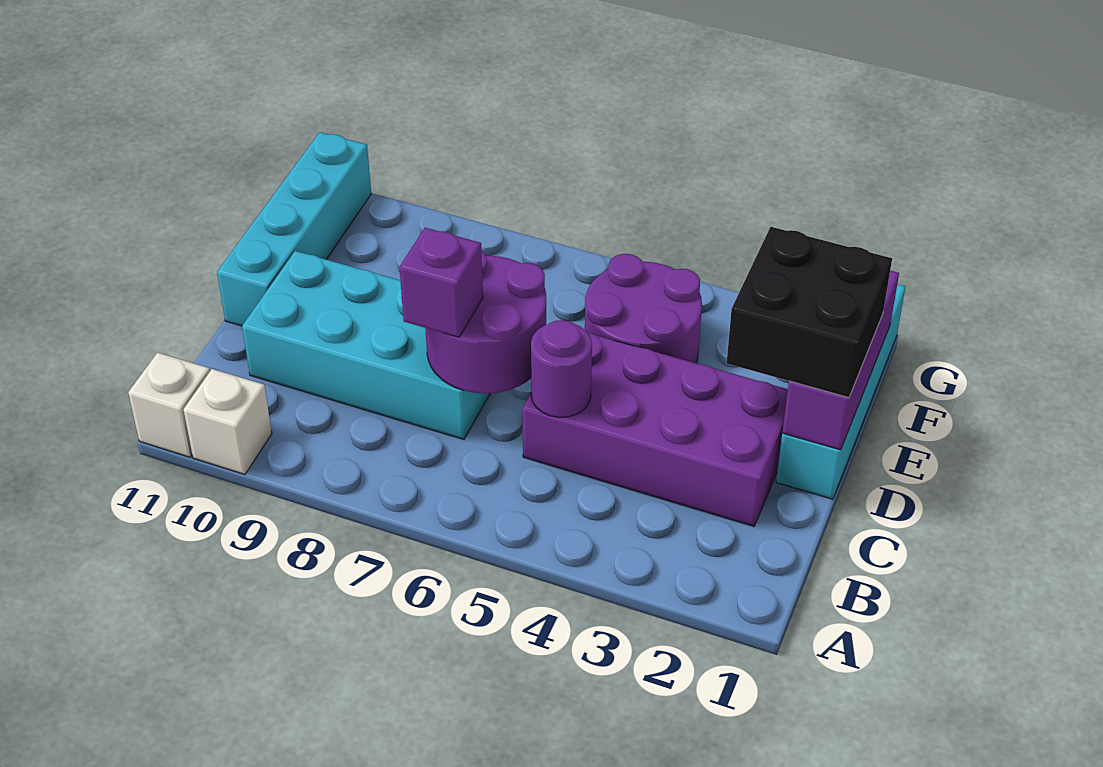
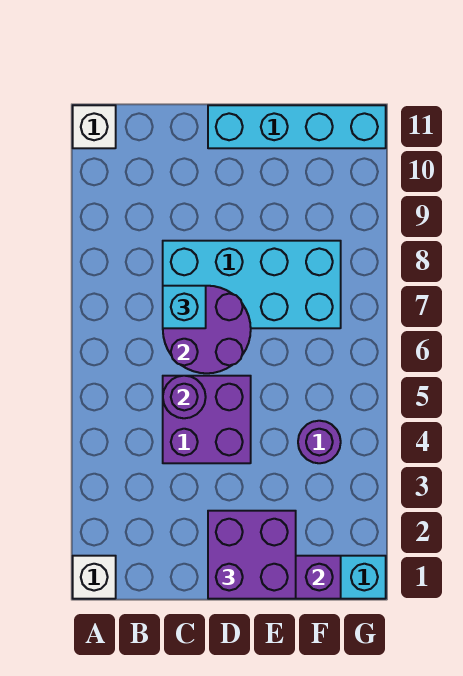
white 1x1 brick [184,369,272,474] -> white 1x1 brick moved to [73,556,116,599]
purple 2x4 brick [522,332,788,526] -> purple 2x2 brick [163,376,251,463]
cyan 2x4 brick [242,251,490,439] -> cyan 2x4 brick turned to [163,241,341,328]
purple 1x1 brick [399,228,483,337] -> cyan 1x1 brick [163,286,206,328]
black 2x2 brick [727,227,892,398] -> purple 2x2 brick [208,511,296,599]
purple 2x2 round brick [585,254,702,363] -> purple 1x1 round brick [298,421,341,463]

